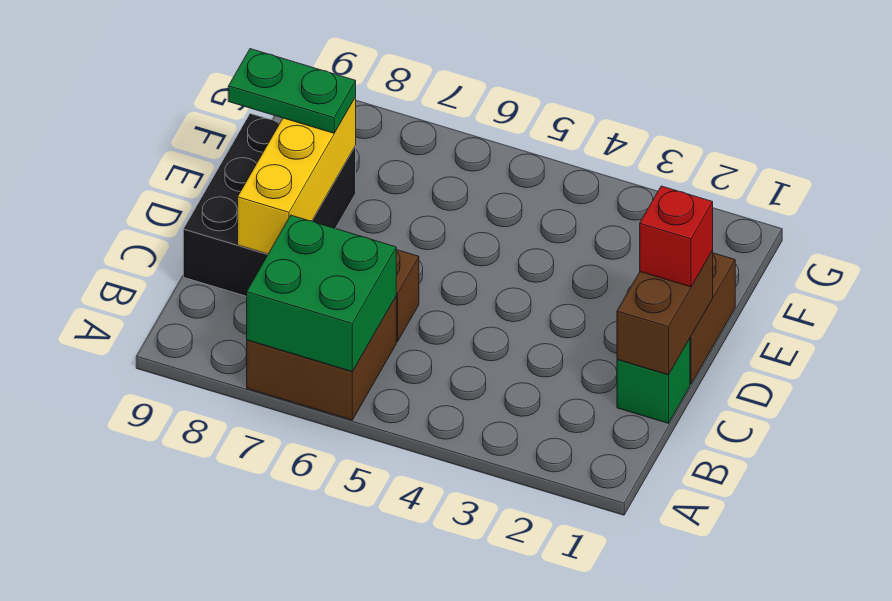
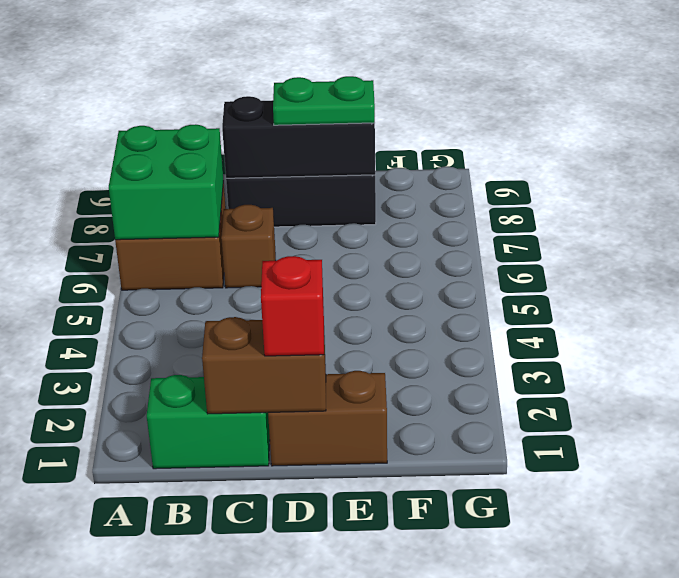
green 1x1 brick [617,339,690,423] -> green 1x2 brick [147,375,270,469]
yellow 1x3 brick [238,97,356,254] -> black 1x3 brick [222,96,375,178]
green 1x2 plate [228,49,356,133] -> green 1x2 plate turned to [273,76,375,125]

